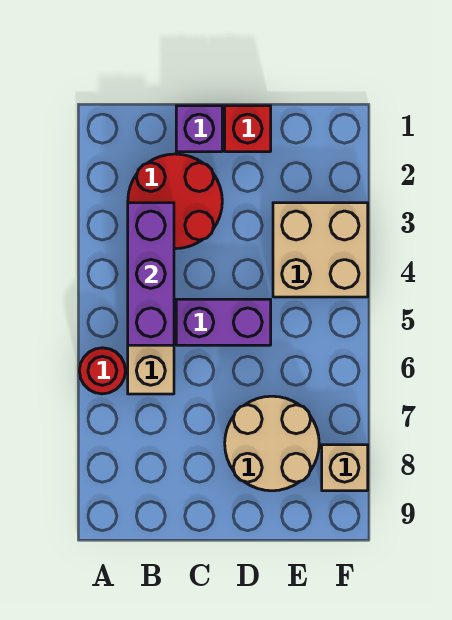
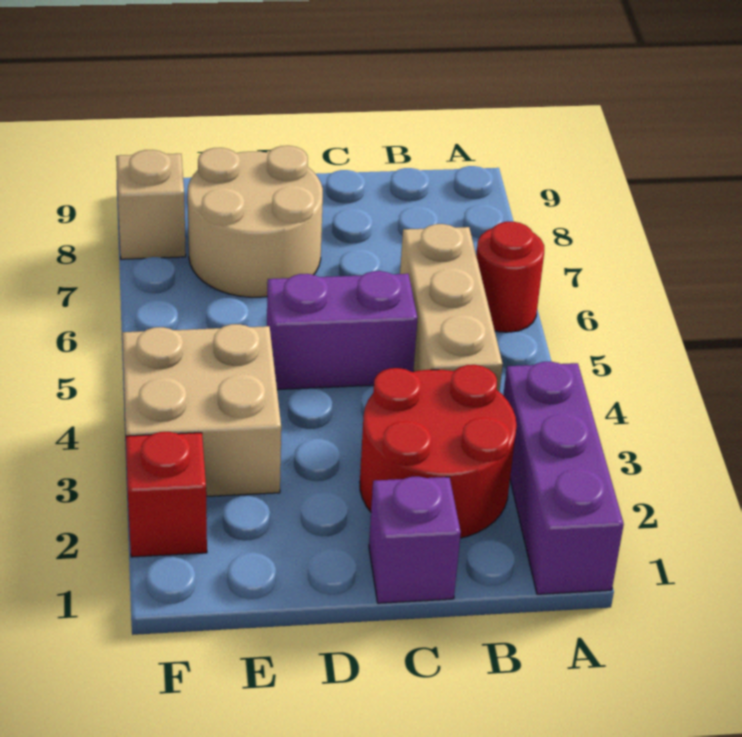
purple 1x3 brick [128,203,174,345] -> purple 1x3 brick moved to [503,361,624,594]
red 1x1 brick [225,106,271,152] -> red 1x1 brick moved to [126,432,207,557]

